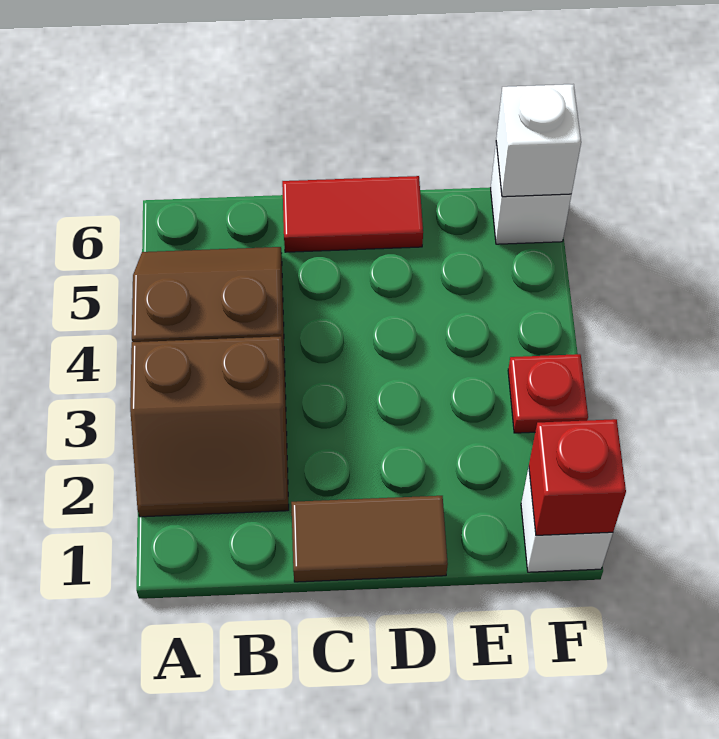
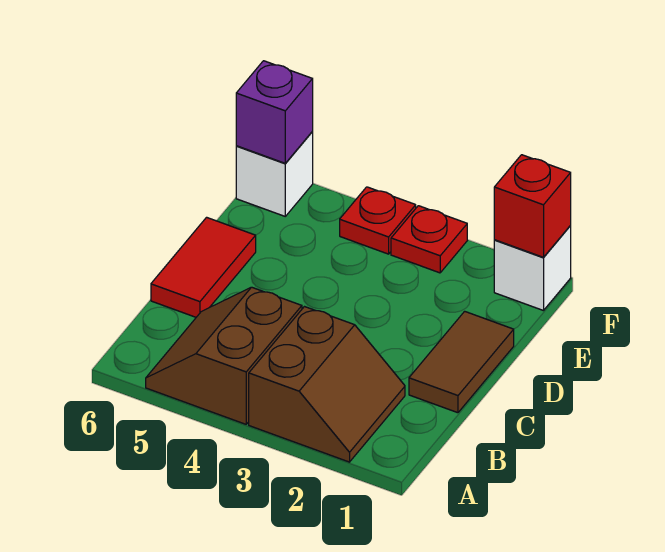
none -> red 1x1 plate [340,187,416,254]
white 1x1 brick [496,84,581,197] -> purple 1x1 brick [236,61,313,163]

